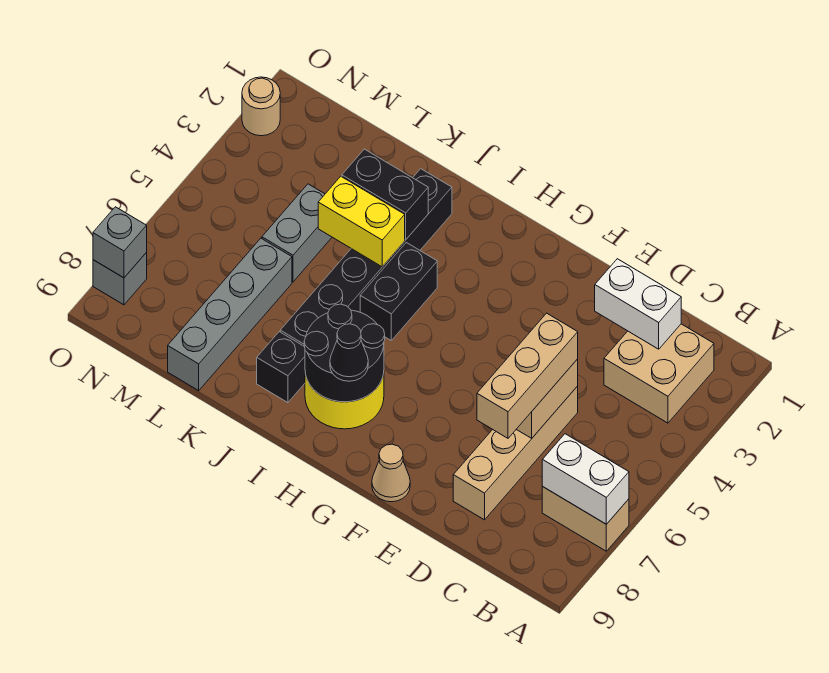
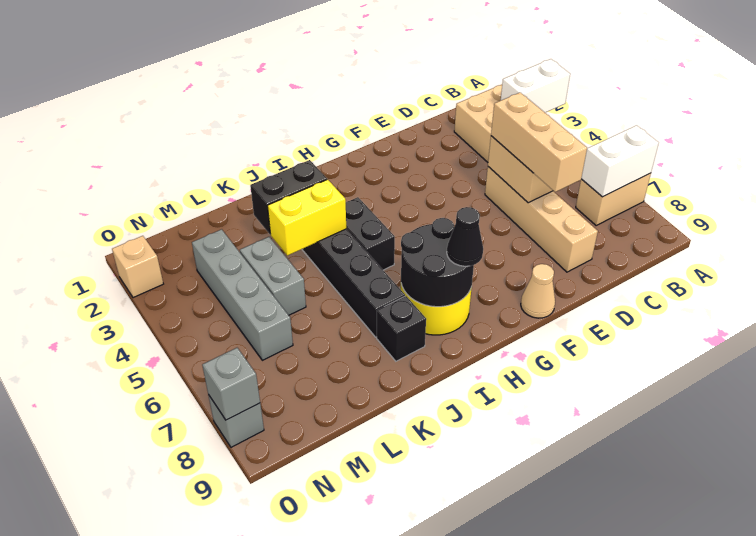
white 1x2 brick [595,259,681,349] -> white 1x2 brick moved to [501,59,570,113]
grey 1x4 brick [168,238,292,391] -> grey 1x4 brick moved to [192,229,293,360]
tan 1x1 round brick [242,77,280,136] -> tan 1x1 brick [112,236,163,298]

